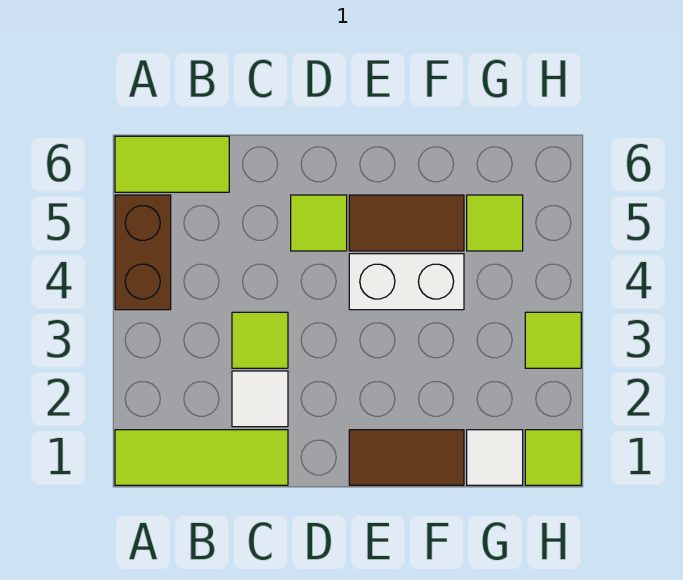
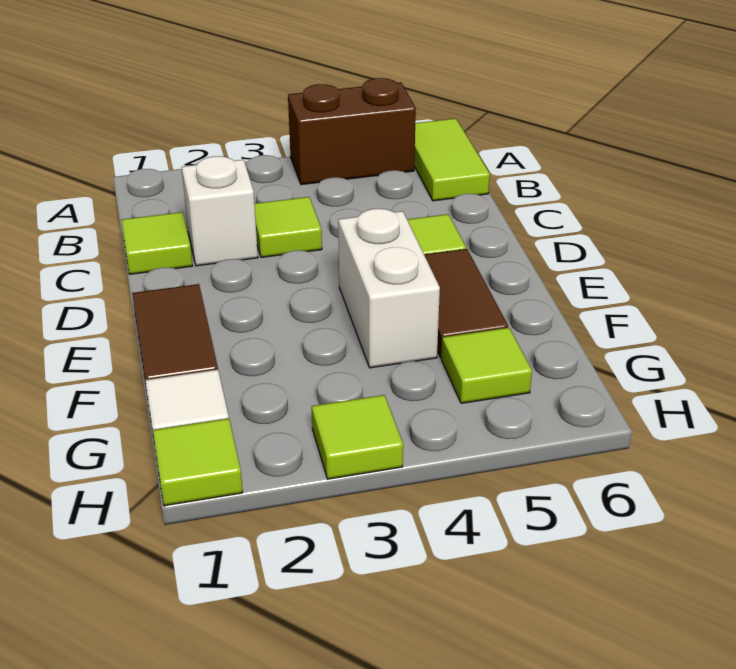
lime 1x3 tile [115,430,288,485] -> lime 1x1 tile [121,212,192,274]
white 1x1 tile [232,371,288,427] -> white 1x1 brick [182,156,258,266]

